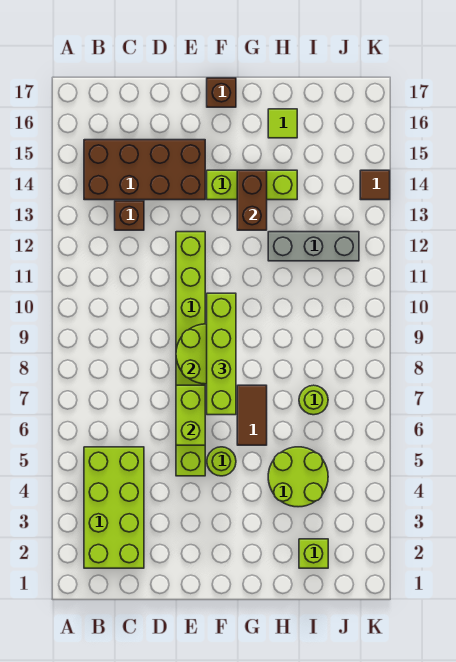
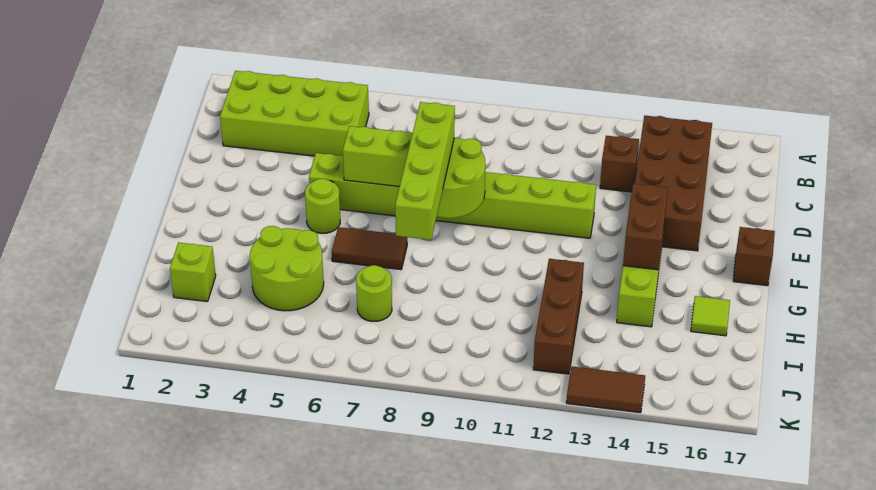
lime 1x4 brick [207,293,236,415] -> lime 1x4 brick turned to [395,102,455,240]
brown 1x2 brick [237,170,267,230] -> brown 1x2 brick turned to [623,183,668,270]
grey 1x3 brick [268,232,359,261] -> brown 1x3 brick [533,259,584,374]
brown 1x1 tile [360,170,390,200] -> brown 1x2 tile [566,367,645,413]

